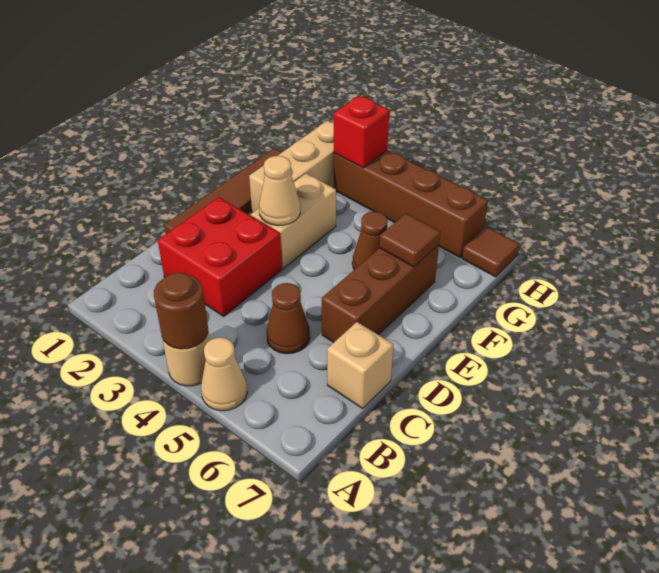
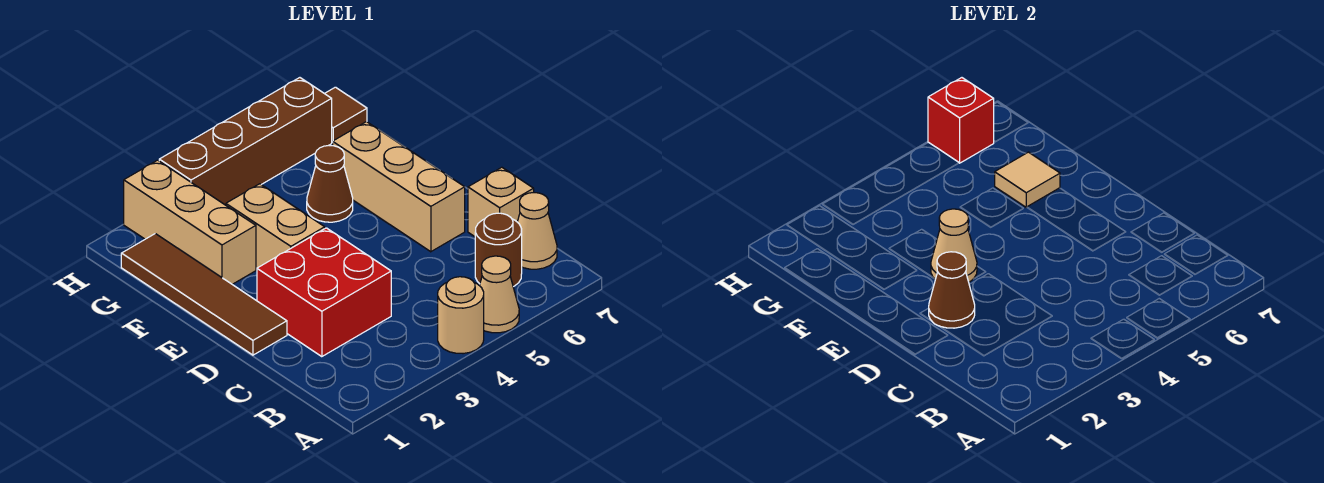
brown 1x1 round brick [154,272,208,349] -> brown 1x1 round brick moved to [475,213,522,287]
none -> tan 1x1 cone [518,193,557,269]
brown 1x1 cone [266,283,310,354] -> brown 1x1 cone moved to [929,252,975,328]
brown 1x3 brick [322,245,439,342] -> tan 1x3 brick [333,122,465,252]
brown 1x1 tile [380,213,440,267] -> tan 1x1 tile [995,152,1060,207]
red 1x1 brick [334,96,389,168] -> red 1x1 brick moved to [928,78,994,163]

